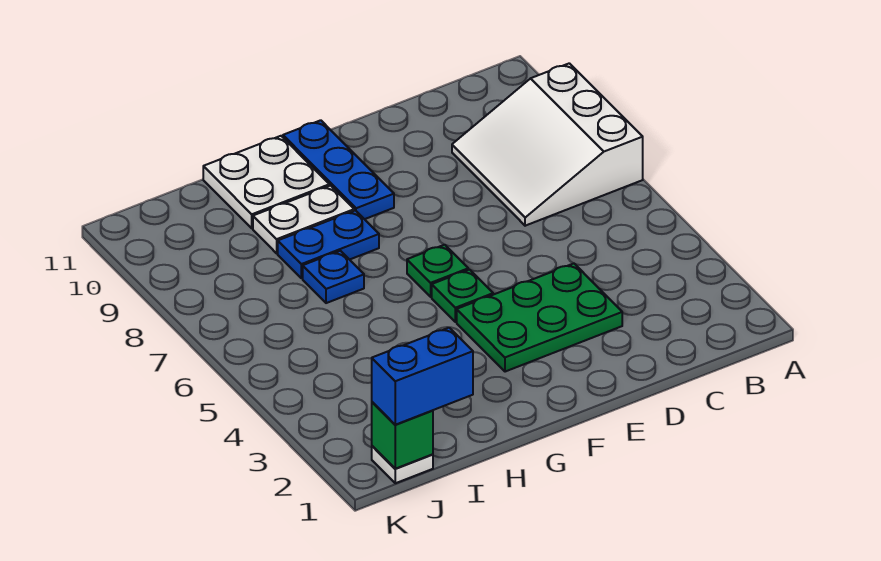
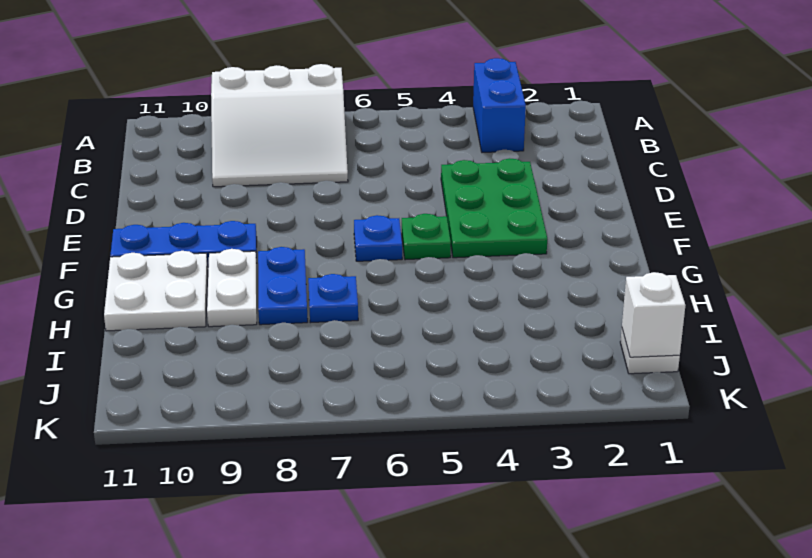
green 1x1 plate [407,245,468,297] -> blue 1x1 plate [354,215,402,261]
blue 1x2 brick [372,328,473,425] -> blue 1x2 brick moved to [473,58,526,152]
green 1x1 brick [372,402,433,469] -> white 1x1 brick [622,272,686,357]

